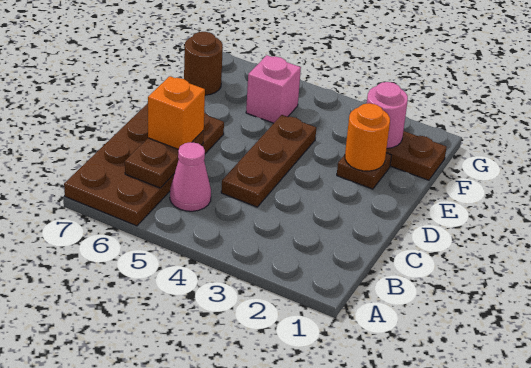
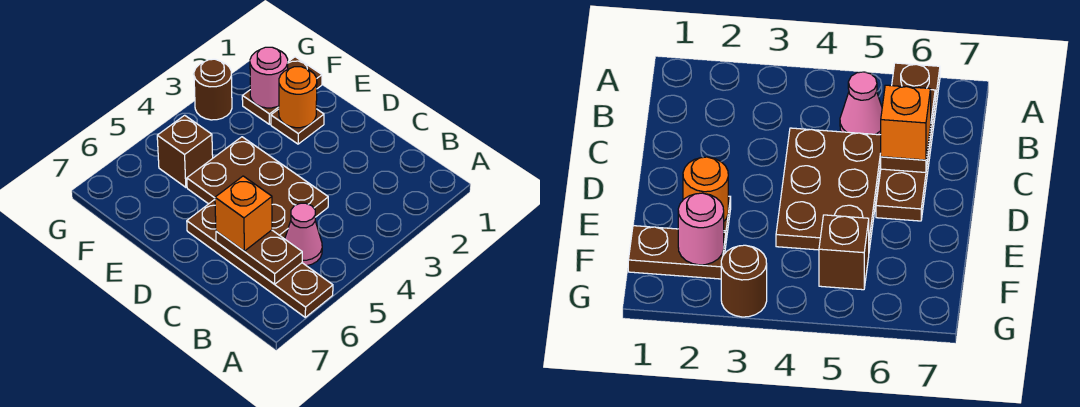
brown 2x4 plate [64,103,224,226] -> brown 1x4 plate [187,200,333,317]
brown 1x3 plate [221,115,316,207] -> brown 2x3 plate [187,137,328,239]
pink 1x1 brick [246,55,301,123] -> brown 1x1 brick [157,115,213,187]
brown 1x1 round brick [184,32,223,95] -> brown 1x1 round brick moved to [194,59,232,120]

